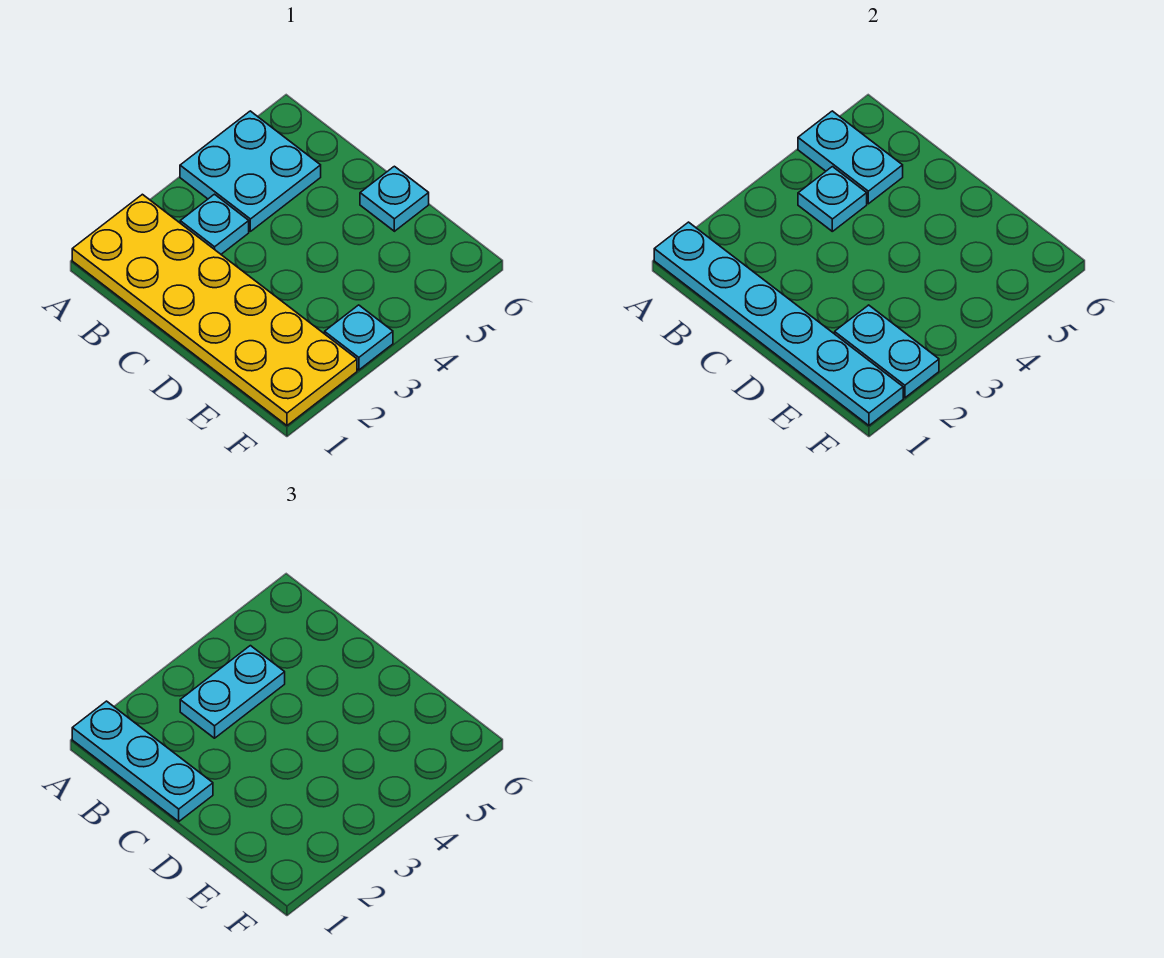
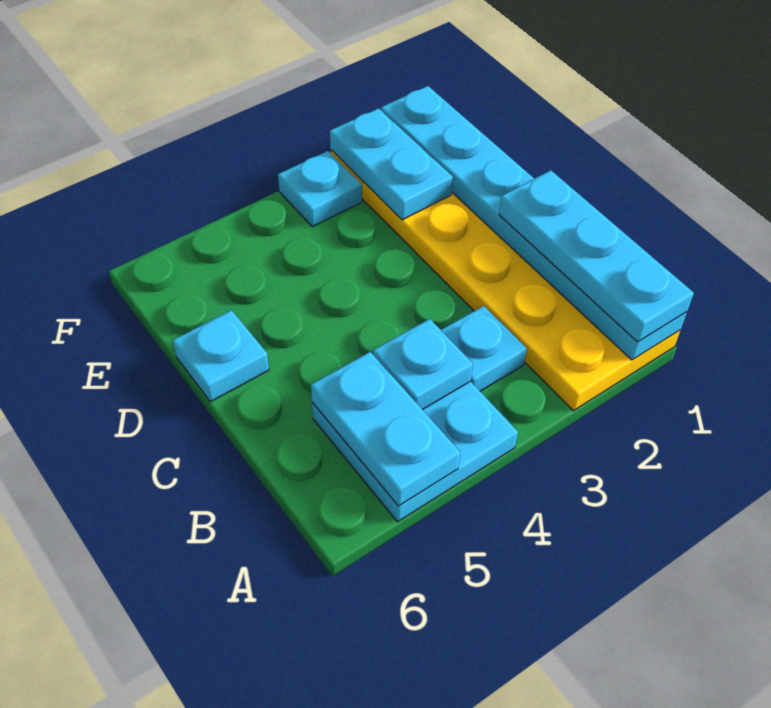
cyan 1x2 plate [180,646,285,738] -> none

